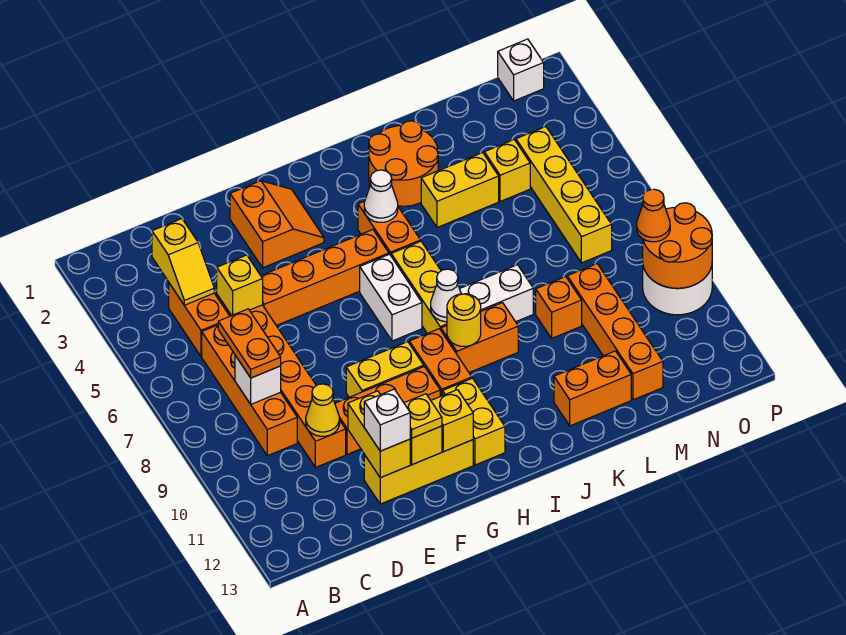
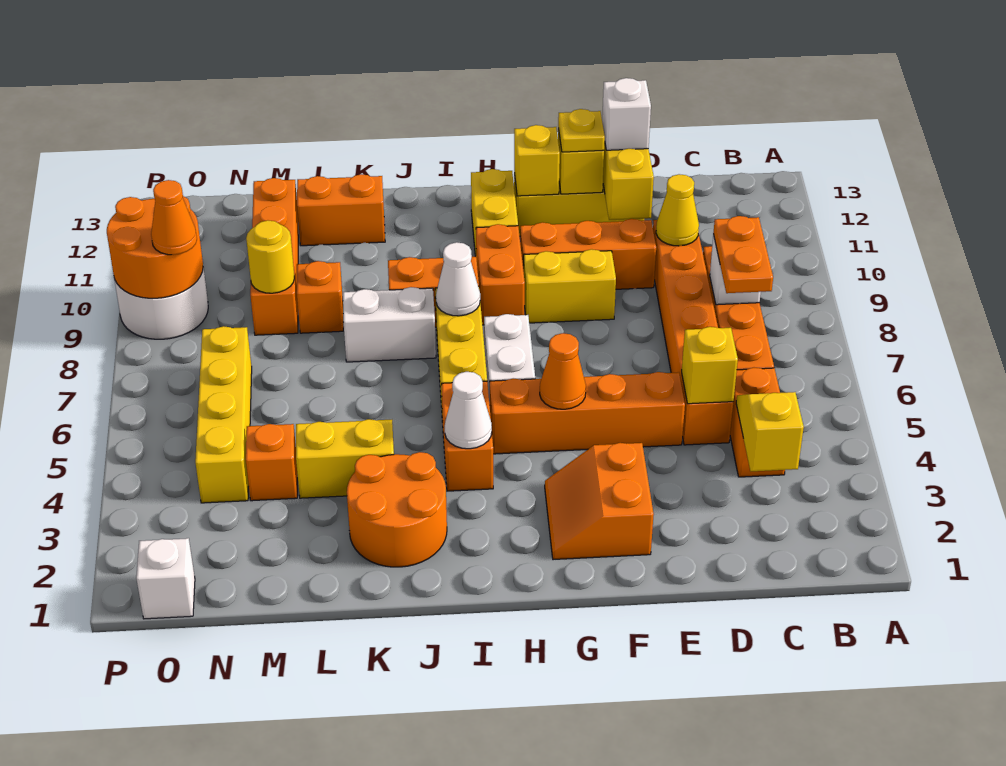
none -> orange 1x1 cone [540,333,586,409]
yellow 1x1 round brick [447,294,481,346] -> yellow 1x1 round brick moved to [246,220,294,293]
yellow 1x1 brick [484,140,530,201] -> orange 1x1 brick [246,424,297,501]

